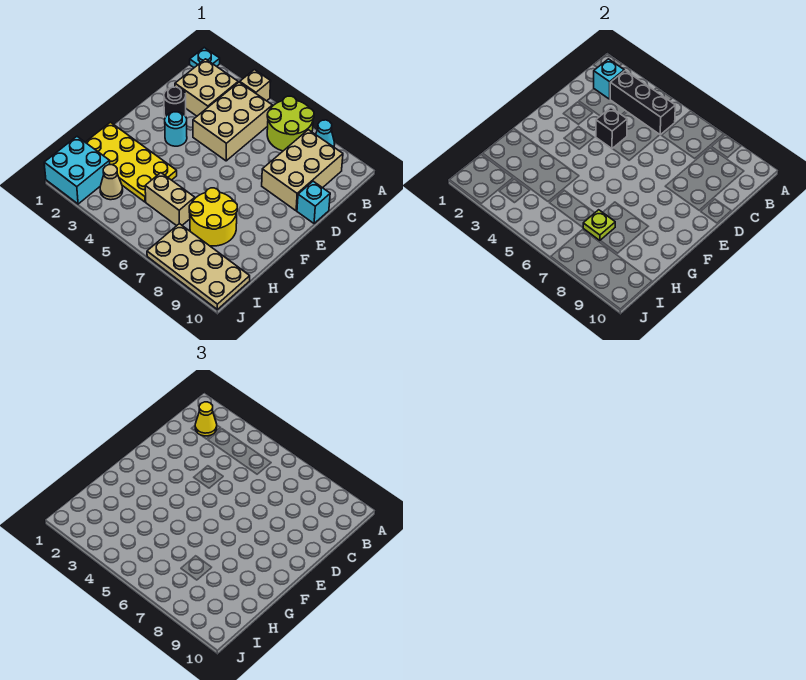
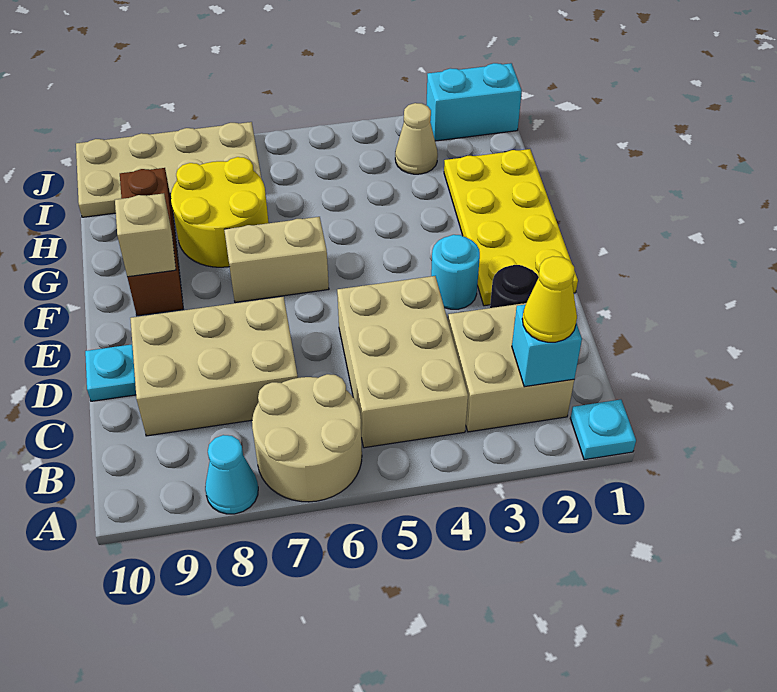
tan 1x1 brick [240,70,271,101] -> tan 1x1 brick moved to [115,193,176,277]
lime 2x2 round brick [267,96,314,151] -> tan 2x2 round brick [252,374,362,502]
black 1x3 brick [610,71,675,135] -> none
tan 2x3 brick [262,130,343,211] -> tan 2x3 brick turned to [130,297,298,436]
black 1x1 brick [596,108,627,149] -> none
cyan 1x1 brick [297,181,330,223] -> cyan 1x1 plate [85,344,136,401]
none -> brown 1x3 brick [120,168,183,316]
yellow 2x4 plate [85,122,177,202] -> yellow 2x4 plate turned to [444,149,578,306]
tan 1x2 brick [145,173,195,226] -> tan 1x2 brick moved to [224,217,329,302]
lime 1x1 plate [583,210,615,240] -> none
cyan 2x2 brick [44,137,110,204] -> cyan 1x2 brick [426,63,522,141]

